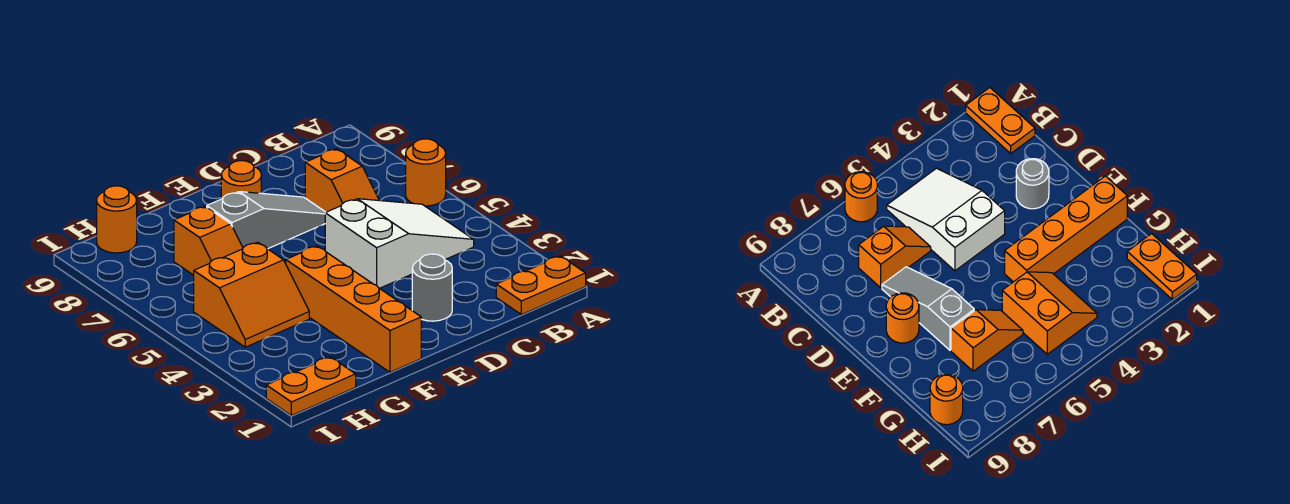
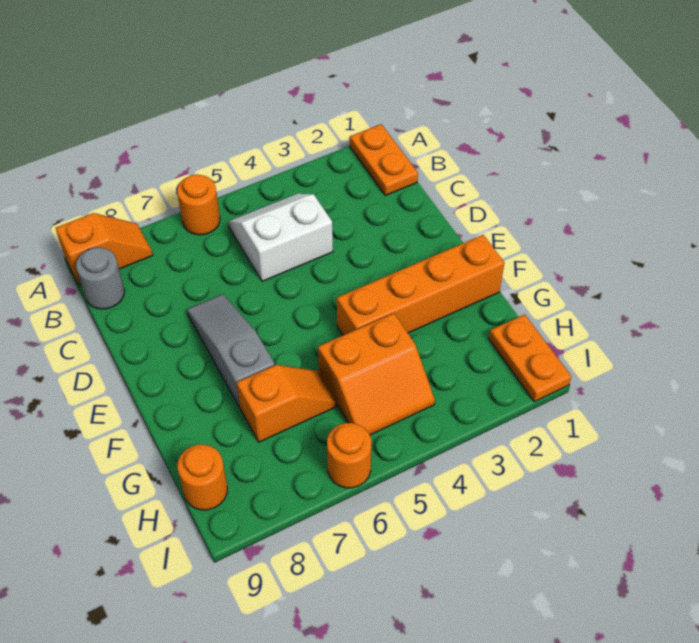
white 2x3 slope [325,199,474,288] -> white 2x2 slope [228,194,333,281]
orange 1x2 slope [305,149,379,212] -> orange 1x2 slope moved to [56,213,153,285]
grey 1x1 round brick [412,254,452,321] -> grey 1x1 round brick moved to [76,248,125,309]
orange 1x1 round brick [221,161,261,199] -> orange 1x1 round brick moved to [327,423,371,488]
orange 2x2 slope [194,242,309,347] -> orange 2x2 slope turned to [318,313,435,435]

